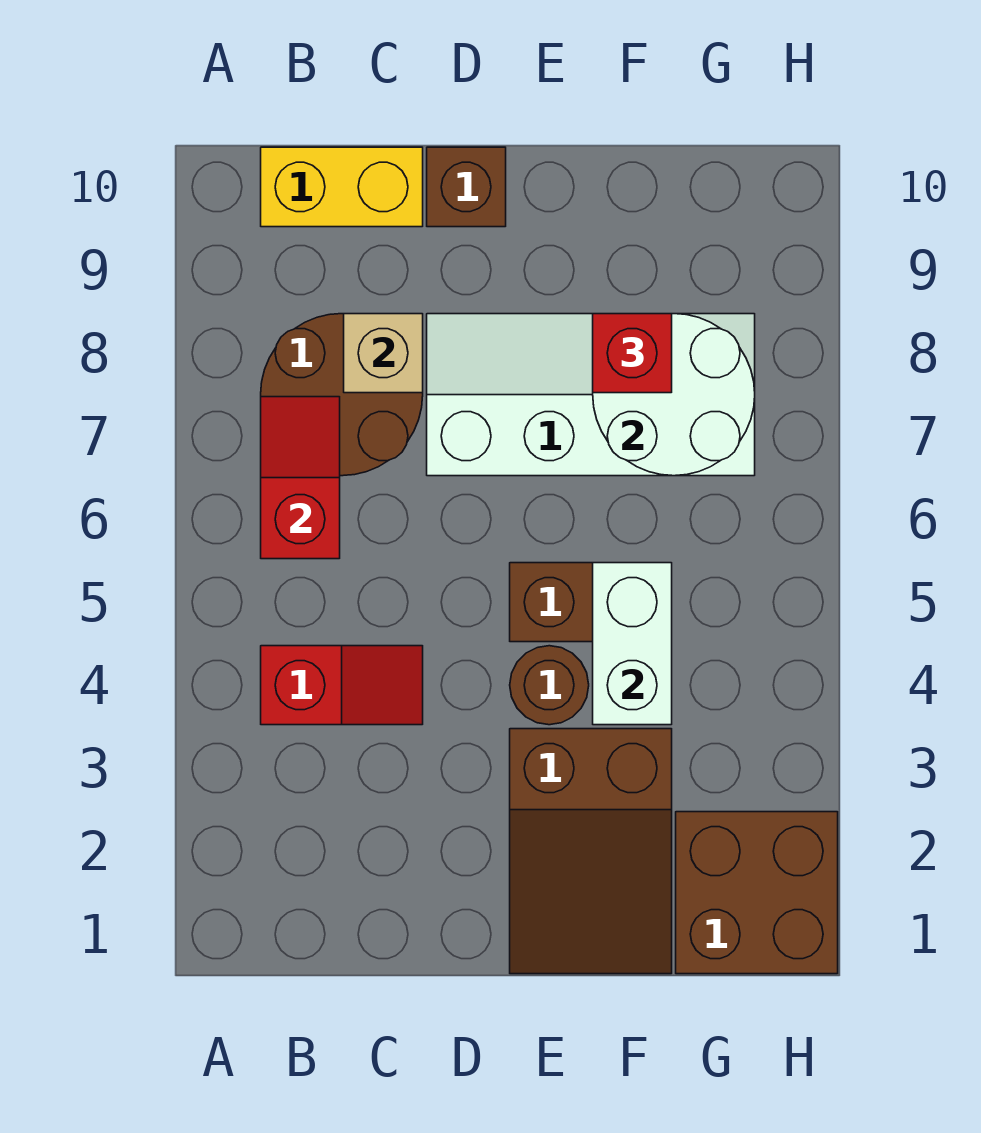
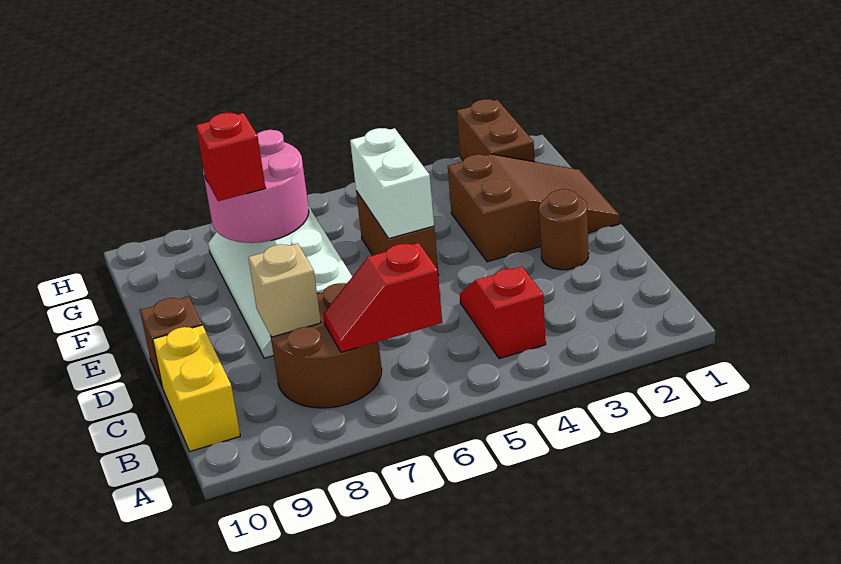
brown 1x1 round brick [510,646,589,725] -> brown 1x1 round brick moved to [539,189,589,270]
white 1x2 brick [593,563,672,725] -> white 1x2 brick turned to [350,128,434,238]
white 2x2 round brick [593,314,755,476] -> pink 2x2 round brick [203,130,309,243]
brown 2x2 brick [676,812,838,974] -> brown 1x2 brick [457,99,535,162]

